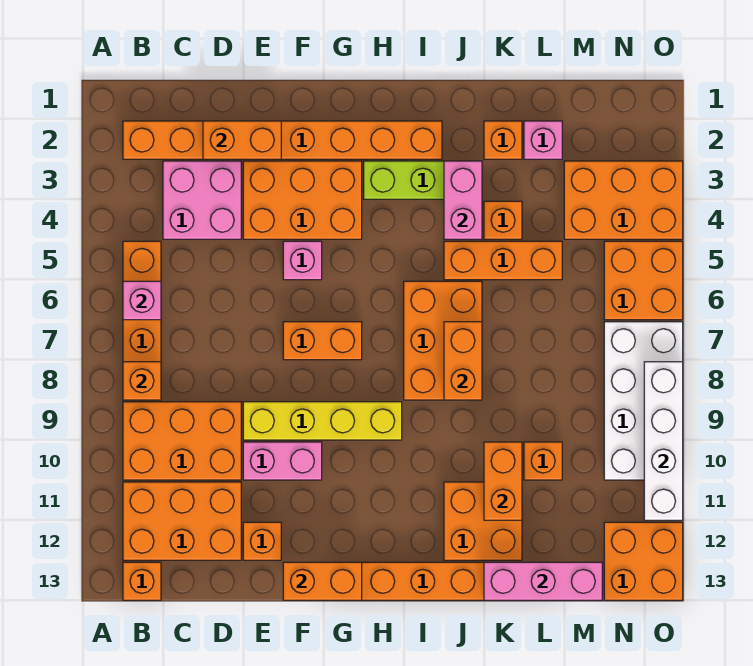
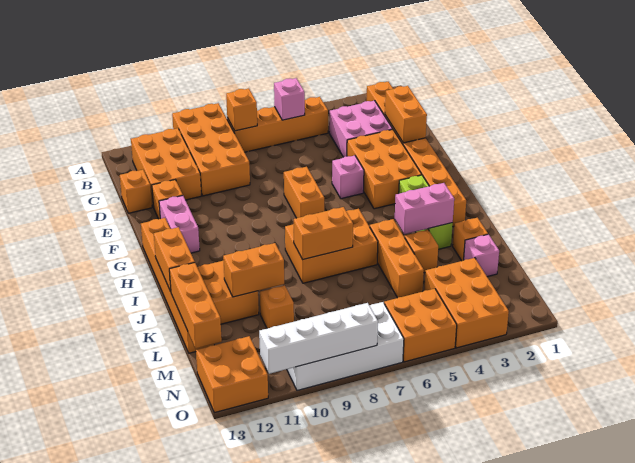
orange 2x3 brick [123,402,241,480] -> orange 2x4 brick [172,103,250,196]
orange 1x1 brick [123,562,161,600] -> orange 1x1 brick moved to [120,170,152,213]
yellow 1x4 brick [243,402,402,440] -> none
pink 1x2 brick [243,442,322,480] -> pink 1x2 brick moved to [159,196,200,253]
orange 1x2 brick [283,562,362,600] -> orange 1x2 brick moved to [154,227,195,291]
pink 1x3 brick [484,562,602,600] -> orange 1x3 brick [169,263,222,348]

